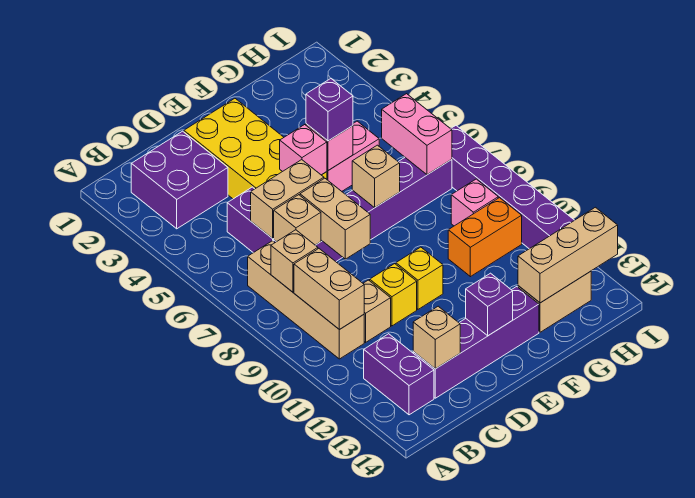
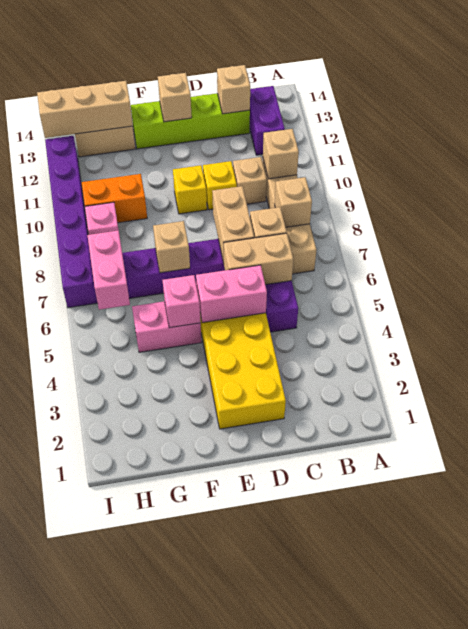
purple 2x2 brick [131,131,228,229] -> none
tan 1x2 brick [294,249,364,330] -> tan 1x1 brick [263,129,299,179]
purple 1x4 brick [413,287,539,398] -> lime 1x4 brick [131,93,250,149]
pink 1x1 brick [280,125,327,175] -> pink 1x2 brick [196,265,267,323]
purple 1x1 brick [466,273,513,336] -> tan 1x1 brick [158,73,192,122]
purple 1x1 brick [306,79,353,141] -> none

